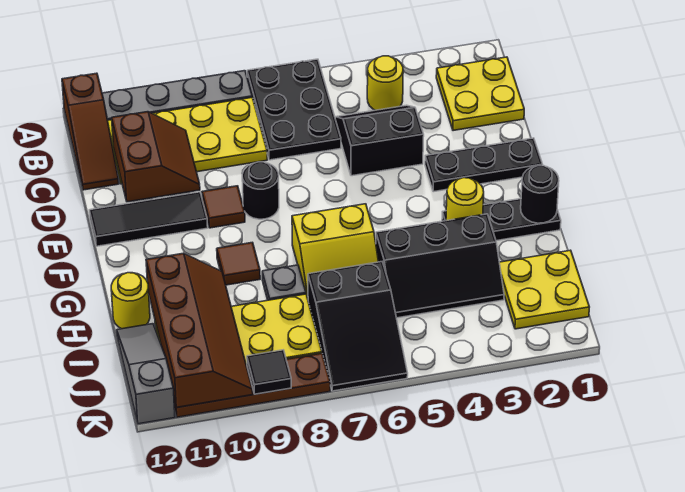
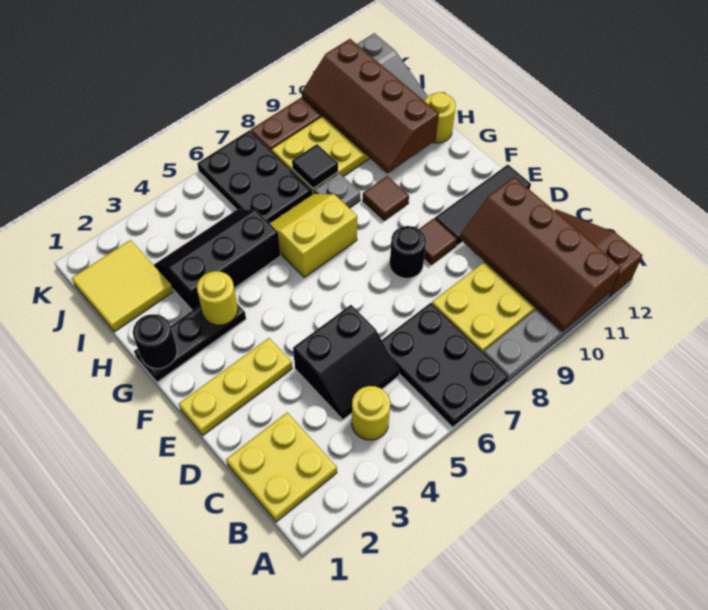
brown 2x2 slope [112,112,200,202] -> brown 2x4 slope [460,177,621,331]
black 1x3 plate [425,138,543,192] -> yellow 1x3 plate [179,338,292,436]
yellow 2x2 plate [499,250,589,329] -> yellow 2x2 tile [72,240,173,332]
black 2x3 slope [308,262,408,391] -> black 2x3 plate [197,130,312,223]
black 1x1 tile [247,350,291,394] -> black 1x1 tile moved to [292,144,338,188]

